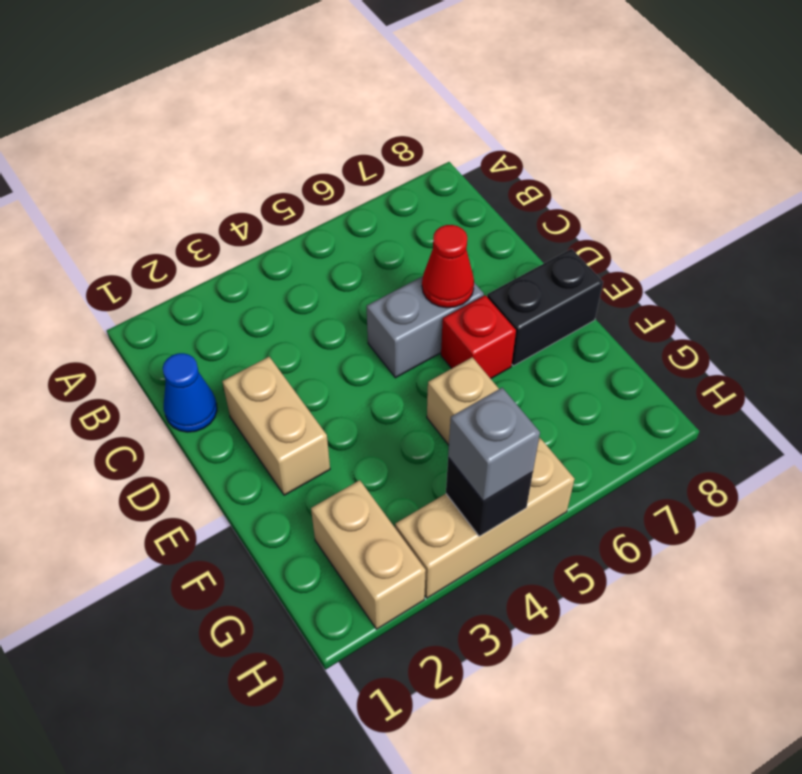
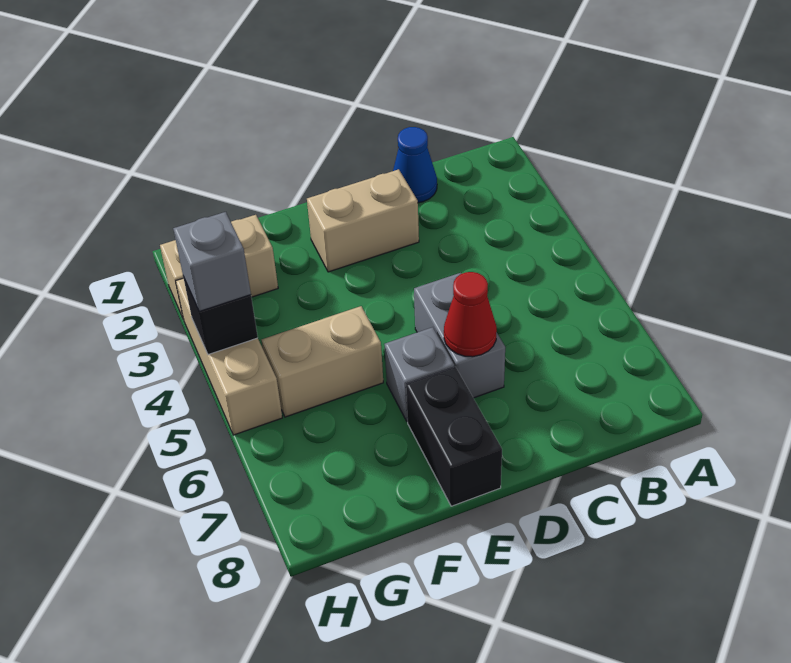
red 1x1 brick [441,295,516,379] -> grey 1x1 brick [384,327,454,422]

